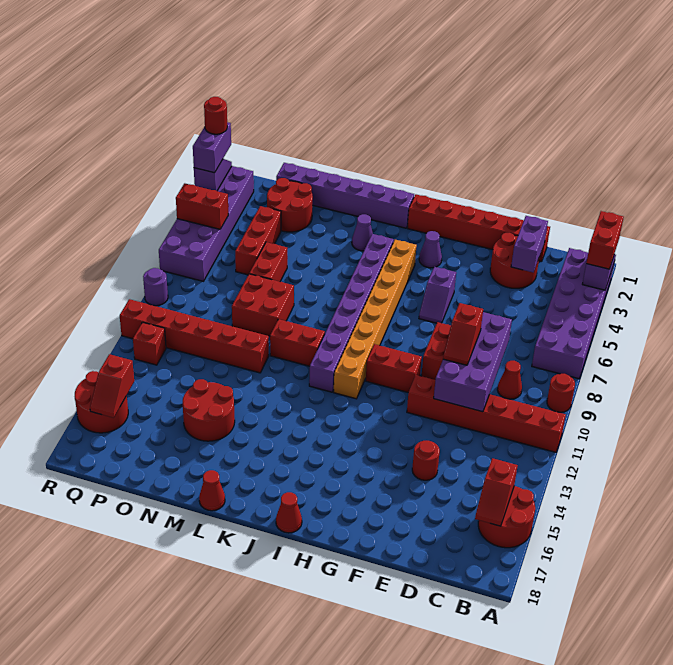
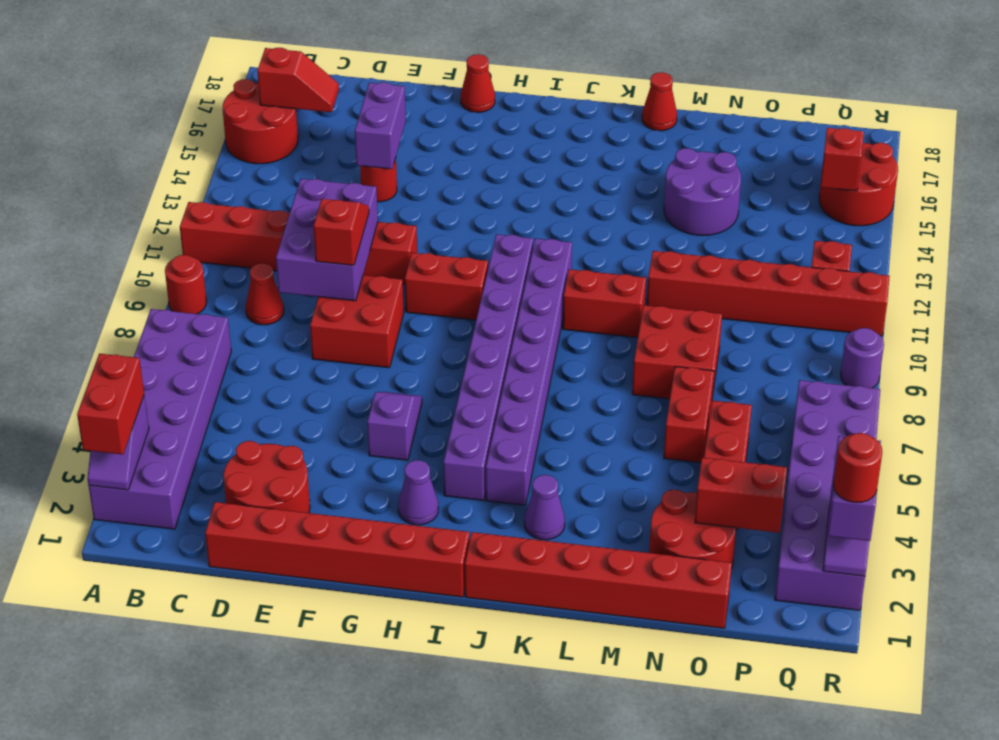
red 1x2 slope [475,458,518,526] -> red 1x2 slope turned to [257,48,339,112]
purple 1x2 brick [511,216,548,272] -> purple 1x2 brick moved to [355,82,406,169]
purple 2x4 brick [434,312,512,412] -> purple 2x3 brick [276,179,378,301]
orange 1x8 brick [334,240,417,399] -> purple 1x8 brick [443,234,533,501]
red 1x1 cone [276,492,302,533] -> red 1x1 cone moved to [461,54,495,112]
purple 1x6 brick [276,163,414,228] -> red 1x6 brick [465,532,732,628]
red 2x2 round brick [183,379,235,441] -> purple 2x2 round brick [664,148,741,235]
red 1x2 brick [176,183,228,229] -> red 1x2 brick moved to [695,457,787,533]

